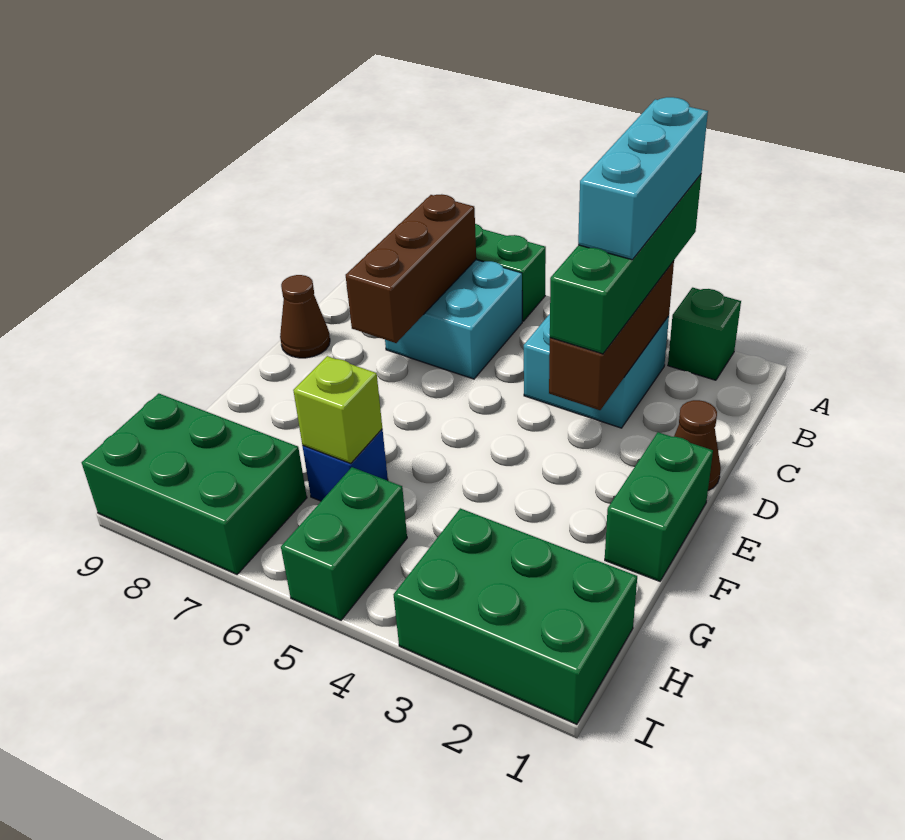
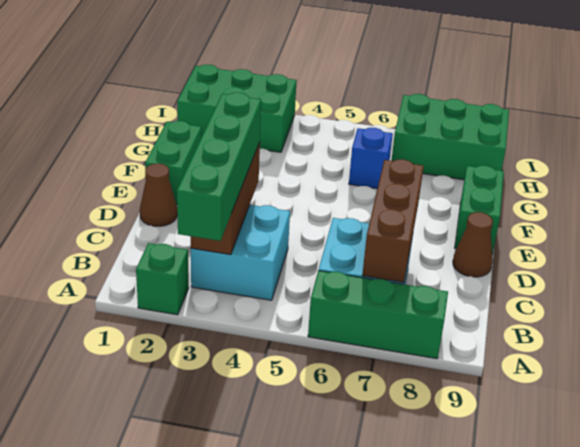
cyan 1x3 brick [578,97,708,260] -> none
lime 1x1 brick [293,356,382,464] -> none
green 1x2 brick [281,467,407,620] -> green 1x2 brick moved to [455,166,504,254]

